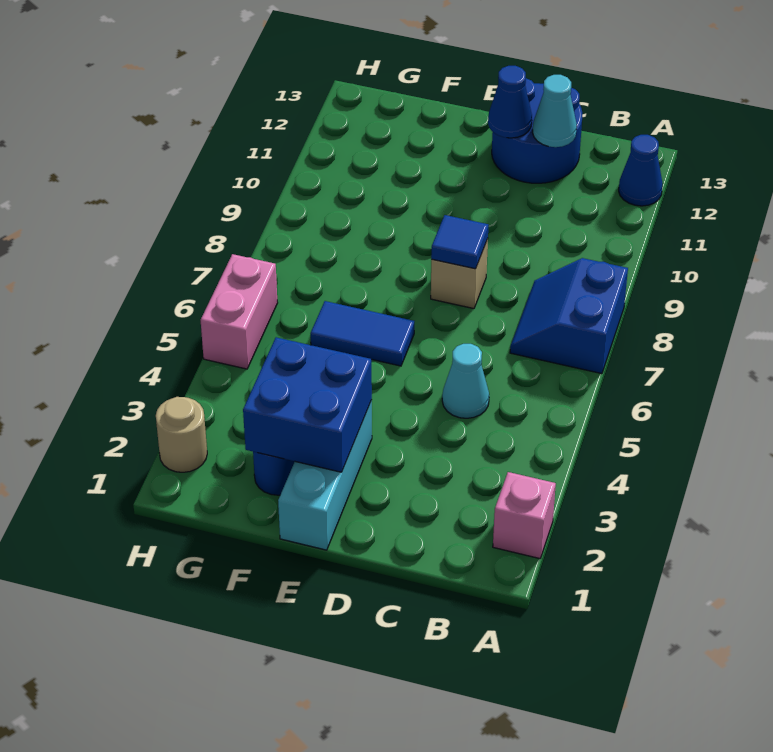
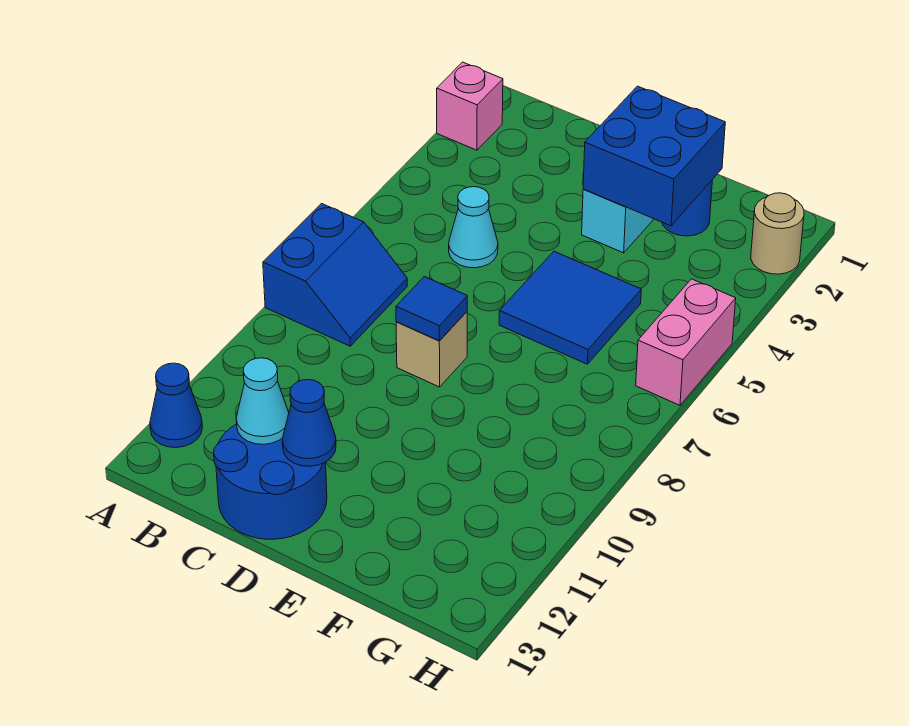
blue 1x2 tile [311,301,414,366] -> blue 2x2 tile [499,251,641,364]

